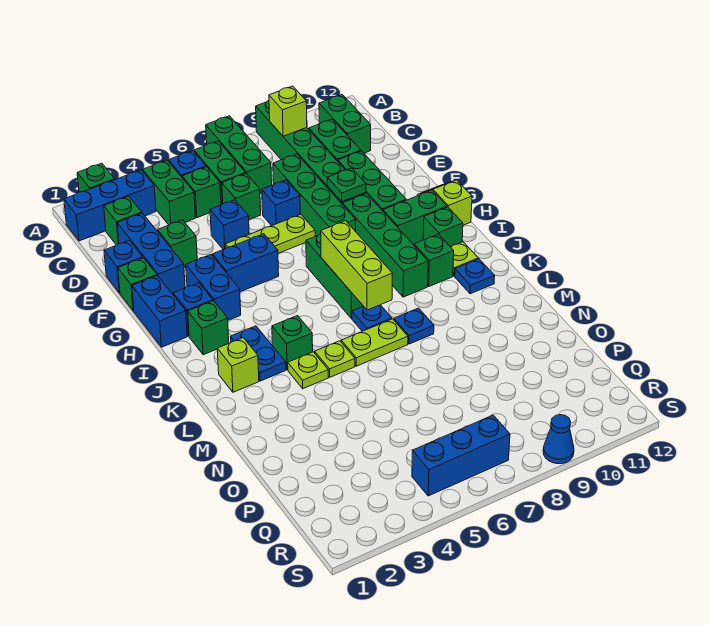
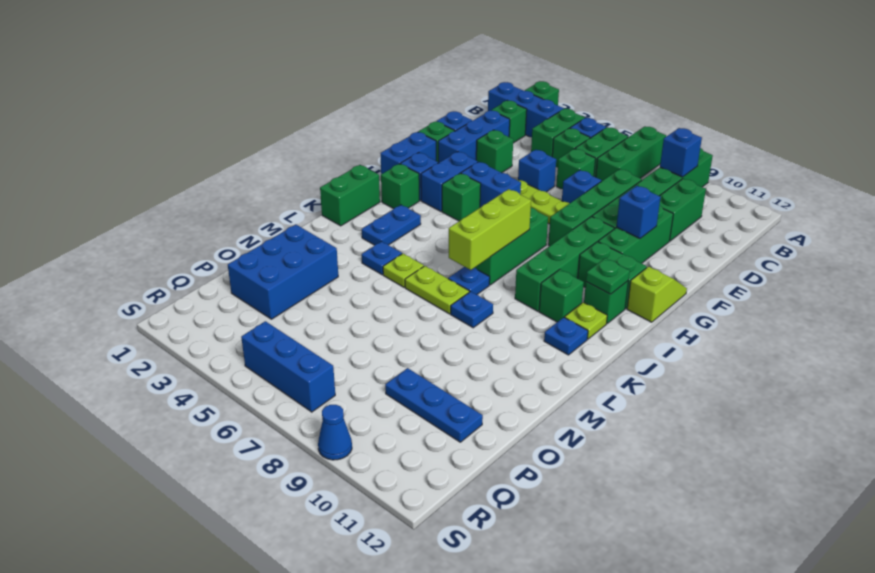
lime 1x1 brick [269,86,307,136] -> blue 1x1 brick [660,128,702,177]
green 1x2 brick [319,95,371,153] -> green 1x2 brick moved to [320,165,380,226]
green 1x1 plate [327,168,366,202] -> green 1x1 plate moved to [586,258,630,294]
none -> blue 1x1 brick [616,186,661,239]
lime 1x1 brick [217,338,259,392] -> none
green 1x1 brick [272,316,313,370] -> green 1x1 brick moved to [442,173,481,221]
lime 1x1 plate [288,352,328,389] -> blue 1x1 plate [362,241,402,275]
none -> blue 2x3 brick [228,225,338,319]
none -> blue 1x3 plate [385,368,483,442]

